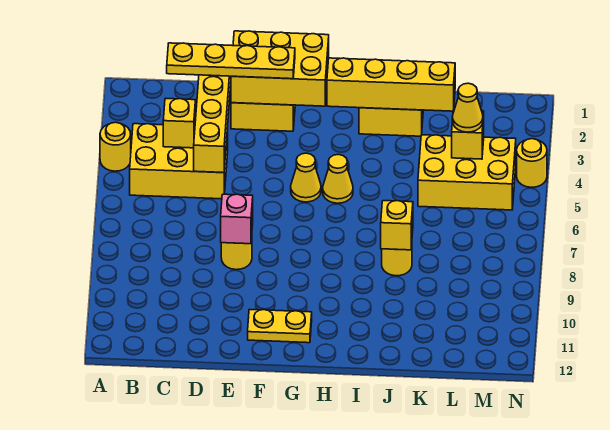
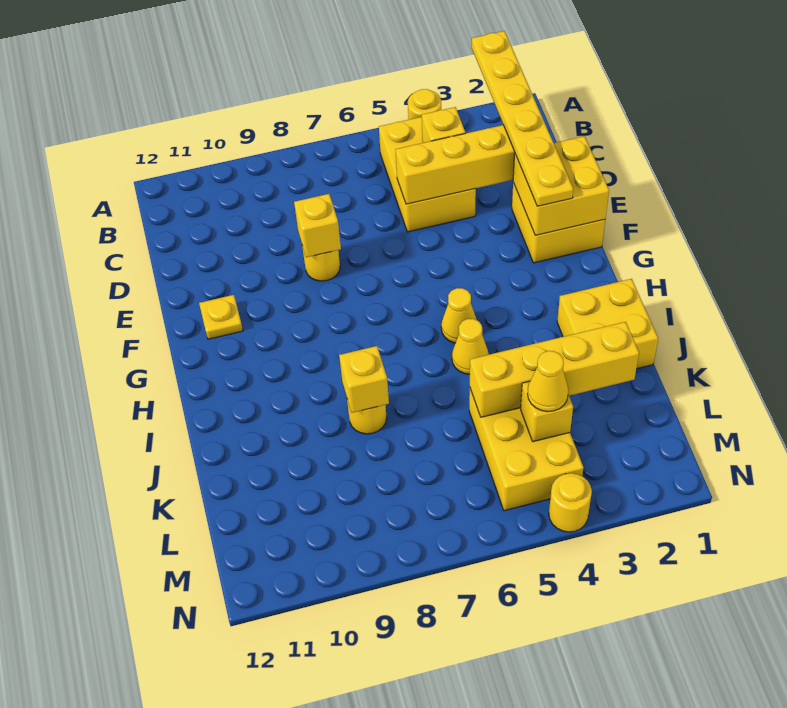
yellow 1x4 plate [167,43,295,79] -> yellow 1x6 plate [472,31,573,206]
yellow 2x3 brick [231,31,329,106] -> yellow 2x2 brick [513,136,609,235]
pink 1x1 brick [221,194,253,244] -> yellow 1x1 brick [294,194,341,257]
yellow 1x2 plate [248,309,312,343] -> yellow 1x1 plate [199,295,243,339]
yellow 1x1 cone [291,153,321,202] -> yellow 1x1 cone moved to [452,319,489,374]
yellow 1x4 brick [327,58,455,111] -> yellow 1x4 brick turned to [470,322,639,417]

